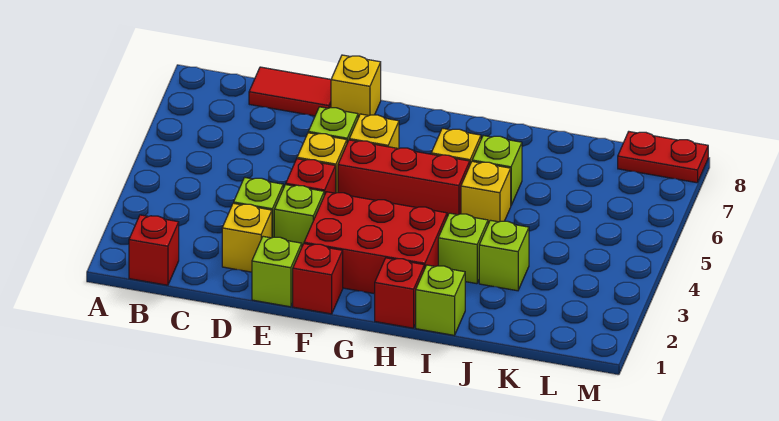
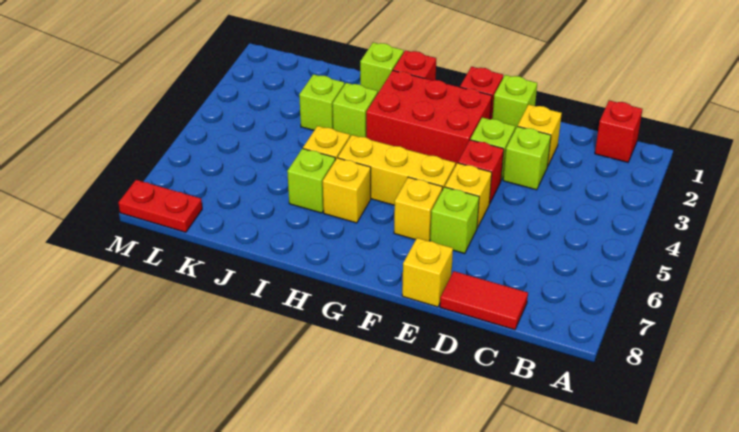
red 1x3 brick [338,140,470,217] -> yellow 1x3 brick [338,135,456,205]

